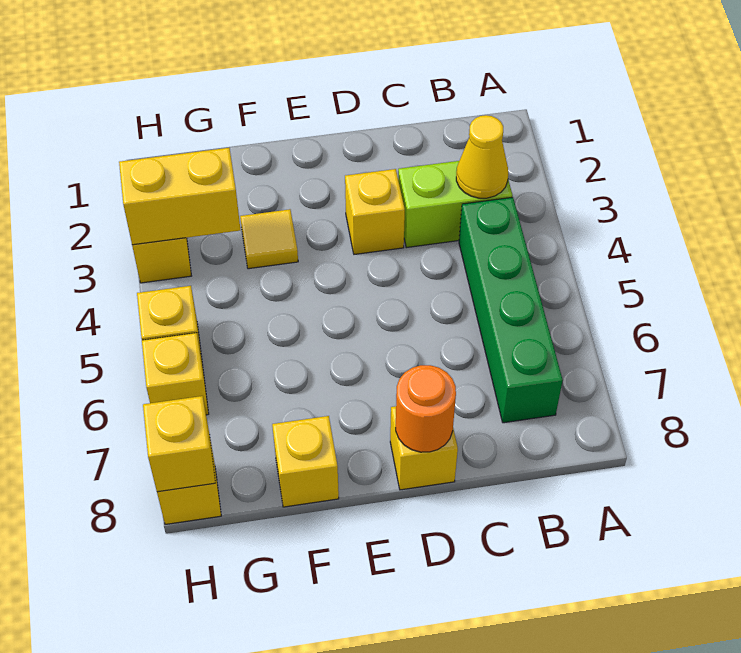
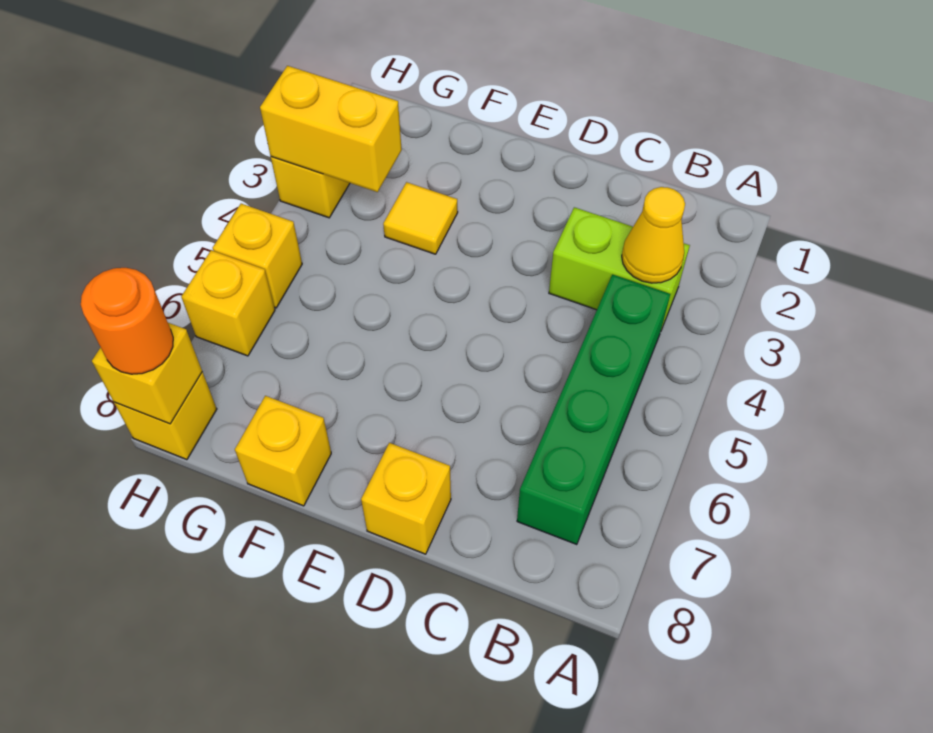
yellow 1x1 brick [345,169,405,254] -> none
orange 1x1 round brick [396,365,456,452] -> orange 1x1 round brick moved to [81,268,173,374]

